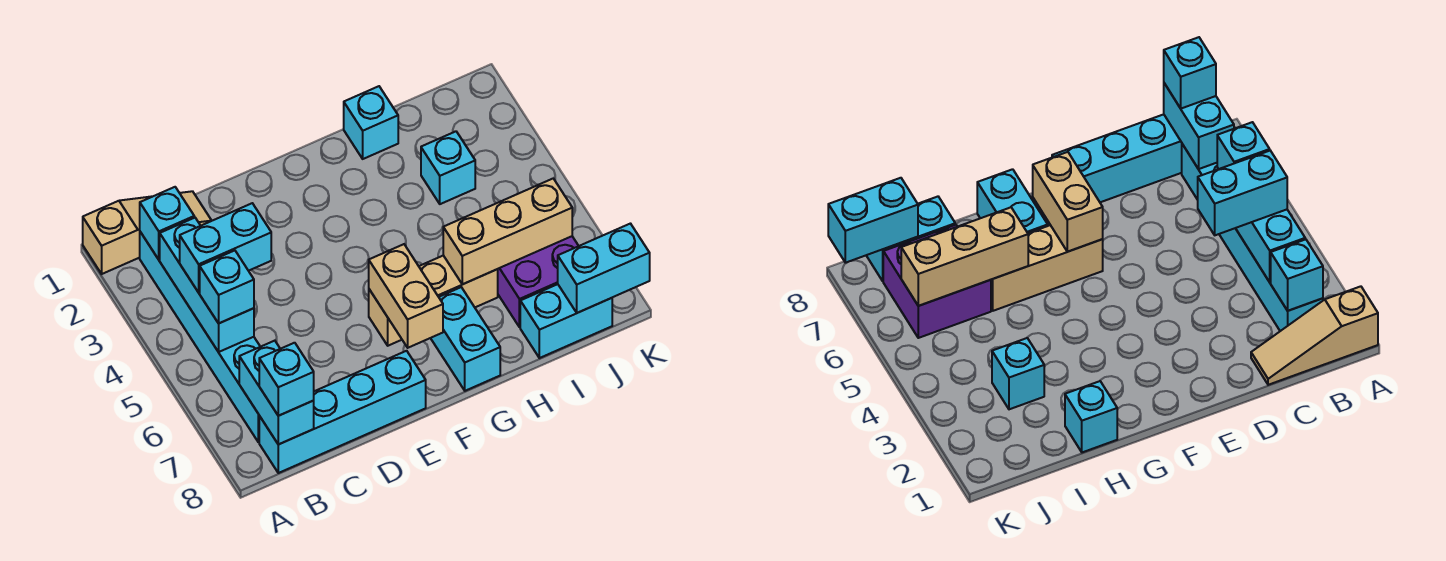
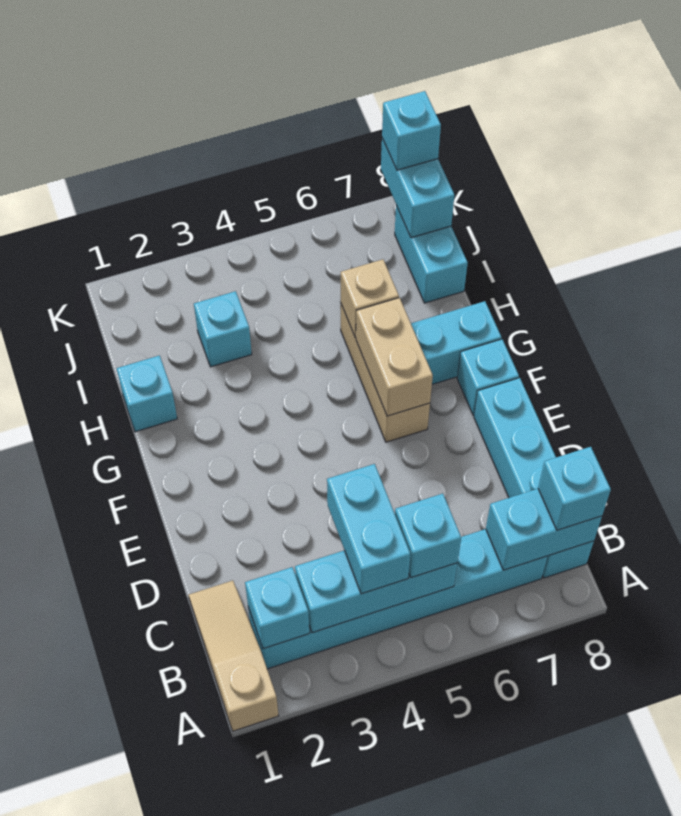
tan 1x2 brick [369,244,443,348] -> tan 1x2 brick turned to [356,298,433,416]
none -> cyan 1x1 brick [457,339,519,415]
tan 1x3 brick [443,179,572,284] -> tan 1x1 brick [341,259,399,337]
purple 2x2 brick [498,236,578,327] -> none
none -> cyan 1x1 brick [382,91,441,170]

